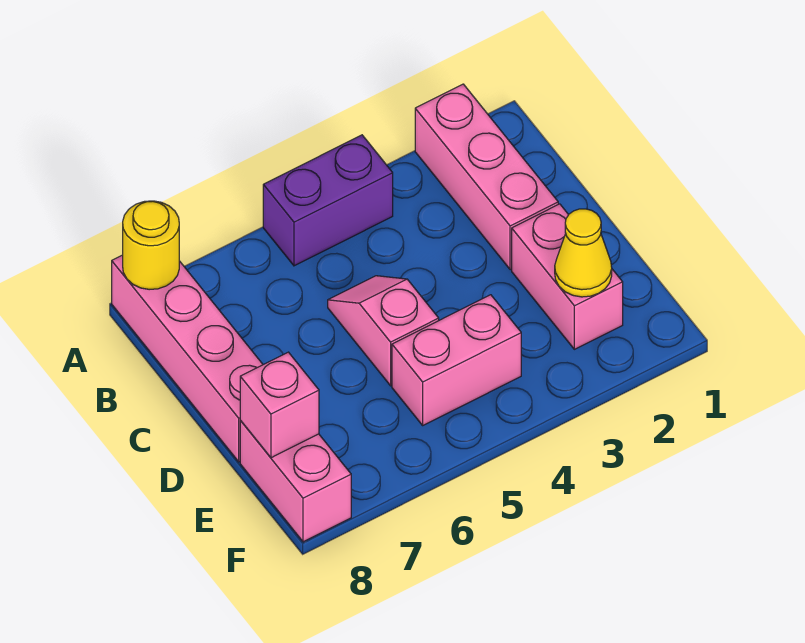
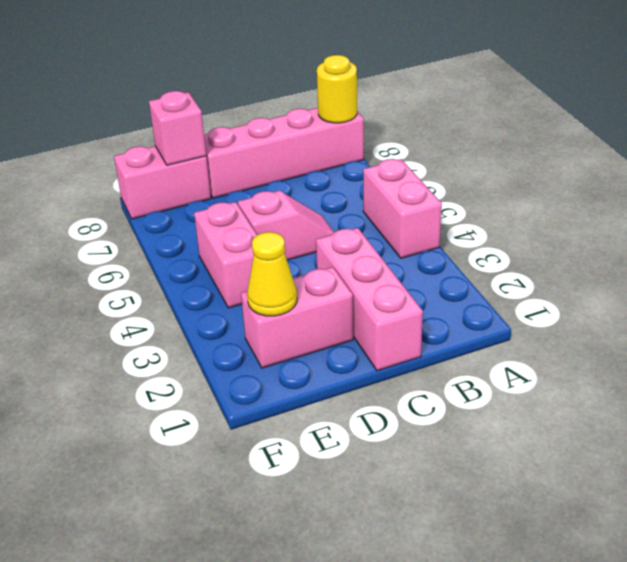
pink 1x3 brick [415,84,558,270] -> pink 1x3 brick turned to [316,228,423,371]
purple 1x2 brick [263,135,393,266] -> pink 1x2 brick [363,159,442,258]

